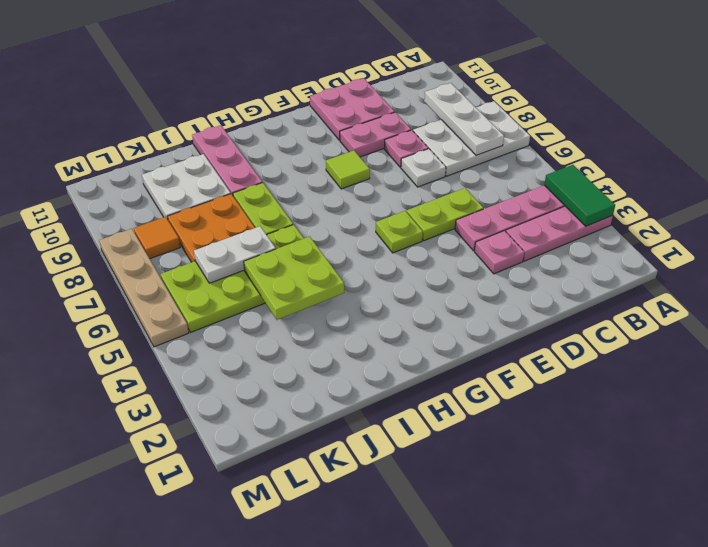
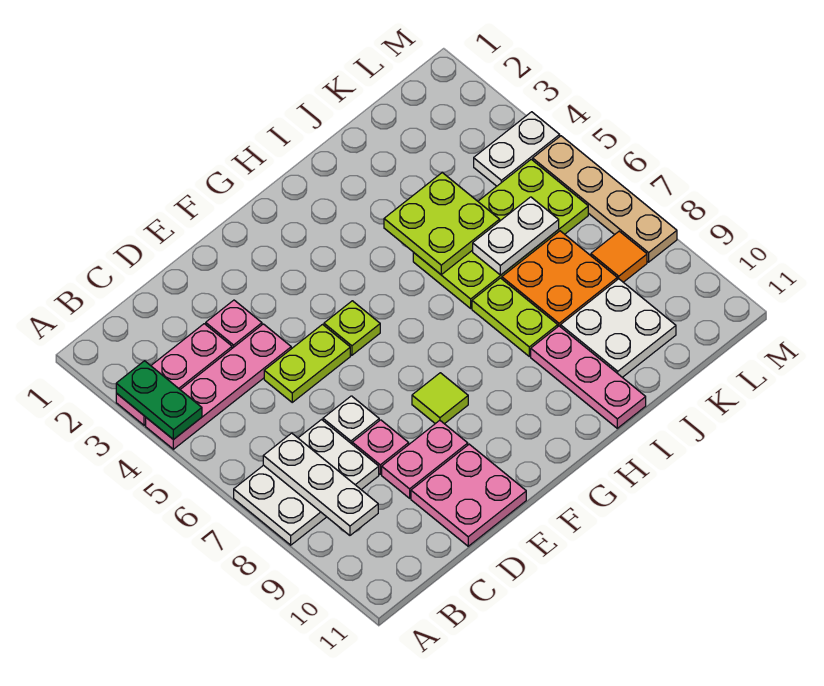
green 1x2 tile [544,165,615,226] -> green 1x2 plate [116,361,202,440]
none -> white 1x2 plate [474,112,560,186]

